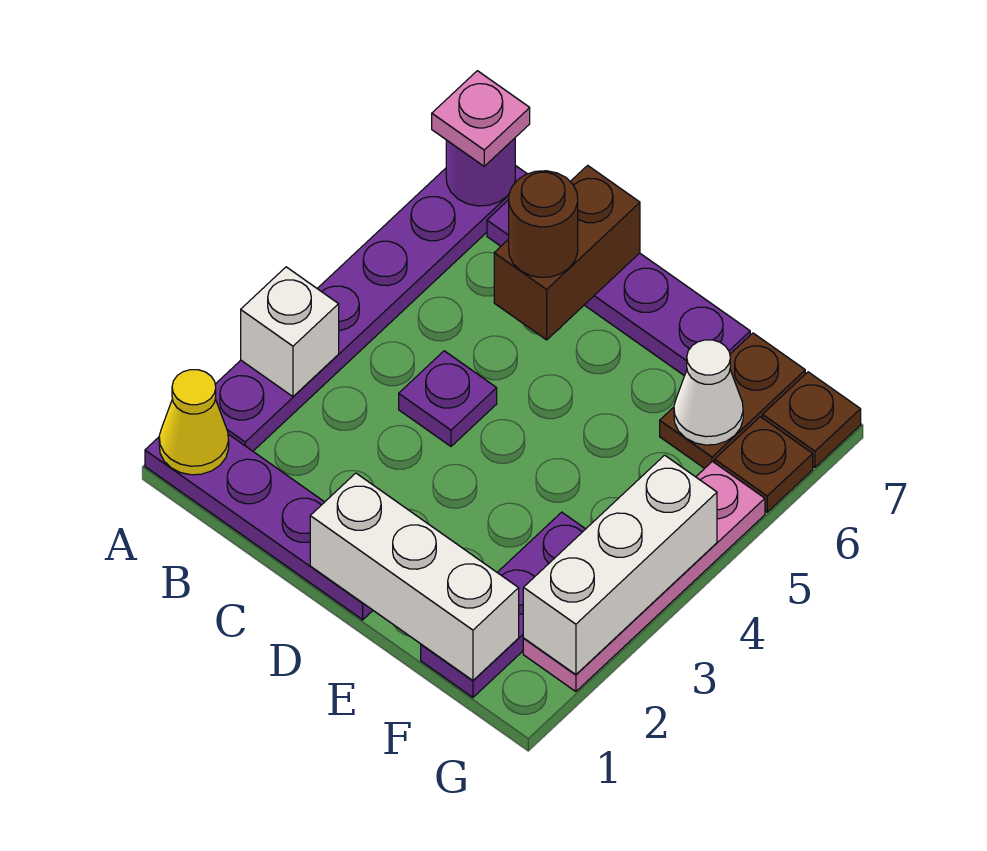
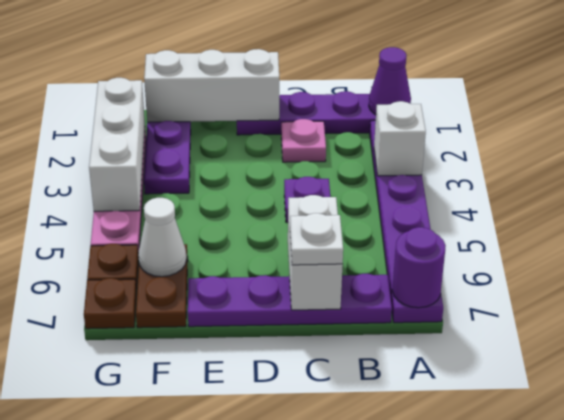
yellow 1x1 cone [159,370,229,475] -> purple 1x1 cone [369,47,411,114]
pink 1x1 plate [432,71,530,166] -> pink 1x1 plate moved to [281,119,326,162]
brown 1x2 brick [494,165,640,340] -> white 1x2 brick [288,195,343,310]
brown 1x1 round brick [509,171,578,277] -> none
none -> white 1x1 plate [290,213,343,265]

